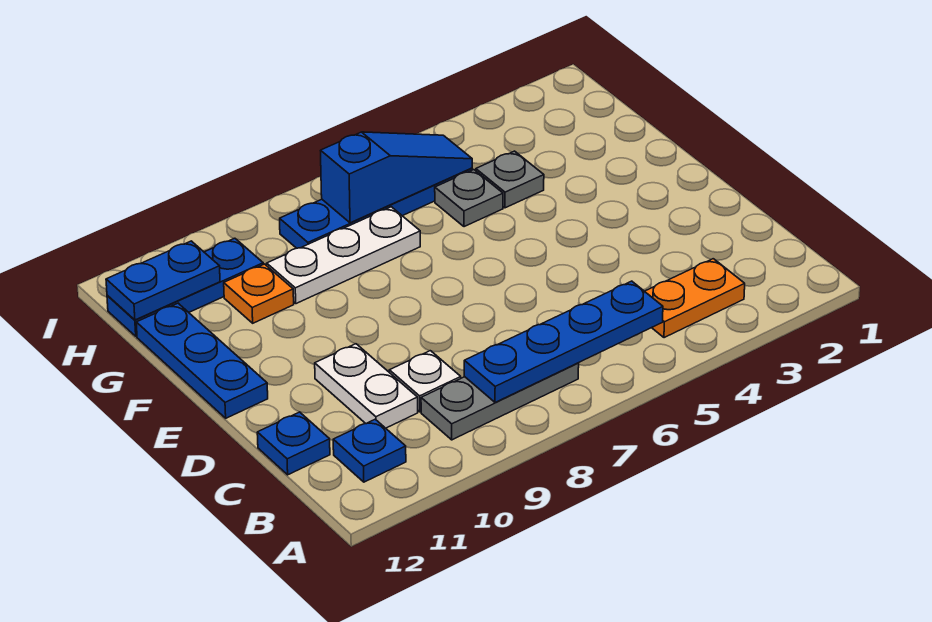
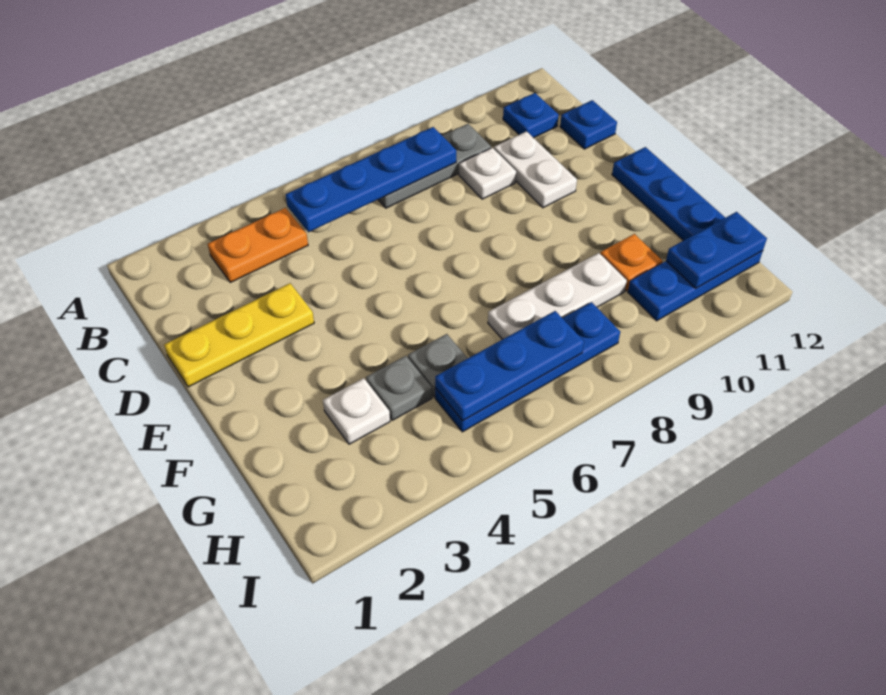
none -> yellow 1x3 plate [164,283,314,387]
none -> white 1x1 plate [323,378,390,444]
blue 1x3 slope [320,132,472,223] -> blue 1x3 plate [435,311,584,421]

